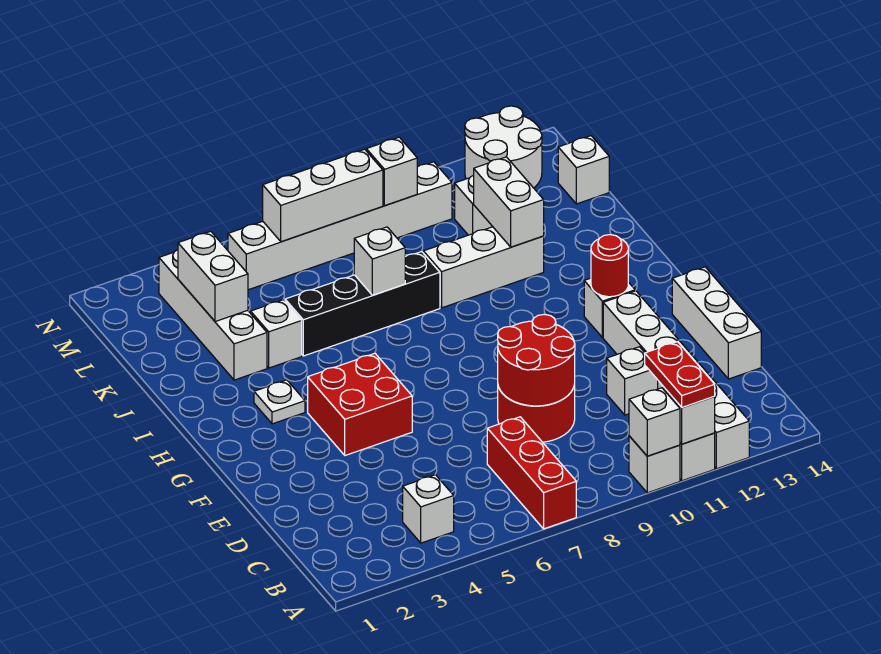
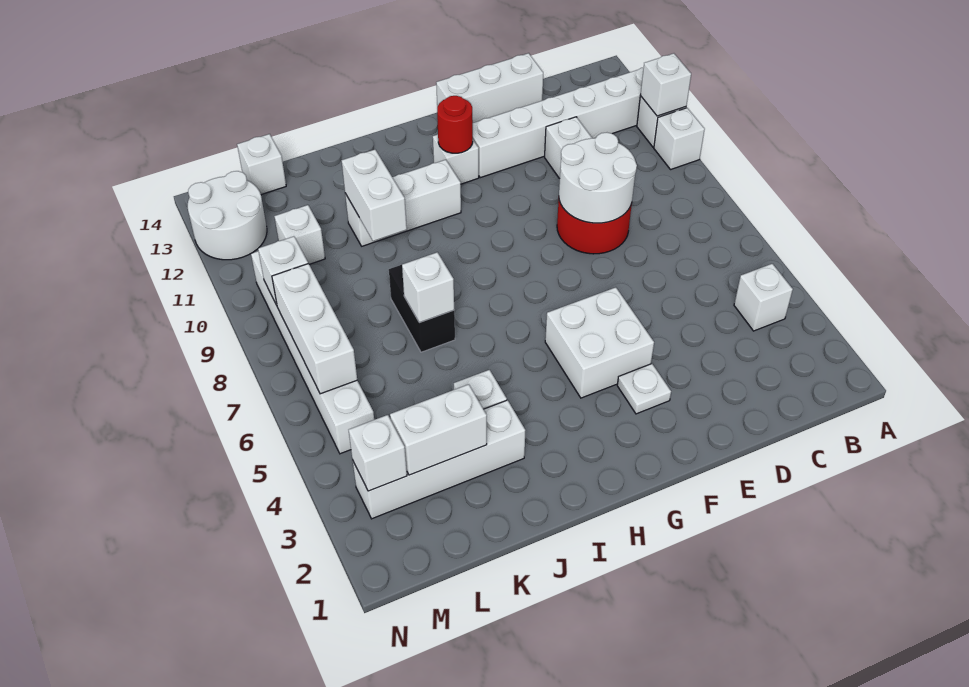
red 1x3 brick [487,417,576,529] -> none
white 1x1 brick [629,388,680,456] -> white 1x1 brick moved to [349,415,407,491]
red 1x2 plate [645,342,715,407] -> none
red 2x2 round brick [498,314,575,406] -> white 2x2 round brick [559,133,637,223]
red 2x2 brick [308,353,412,455] -> white 2x2 brick [545,287,654,398]
white 1x1 plate [254,380,305,424] -> white 1x1 plate moved to [617,364,671,414]
black 1x4 brick [285,252,440,356] -> black 1x2 brick [389,265,455,352]
white 1x3 brick [423,227,544,308] -> white 1x3 brick turned to [345,160,461,246]
white 1x2 brick [474,157,544,247] -> white 1x2 brick turned to [342,150,407,241]

